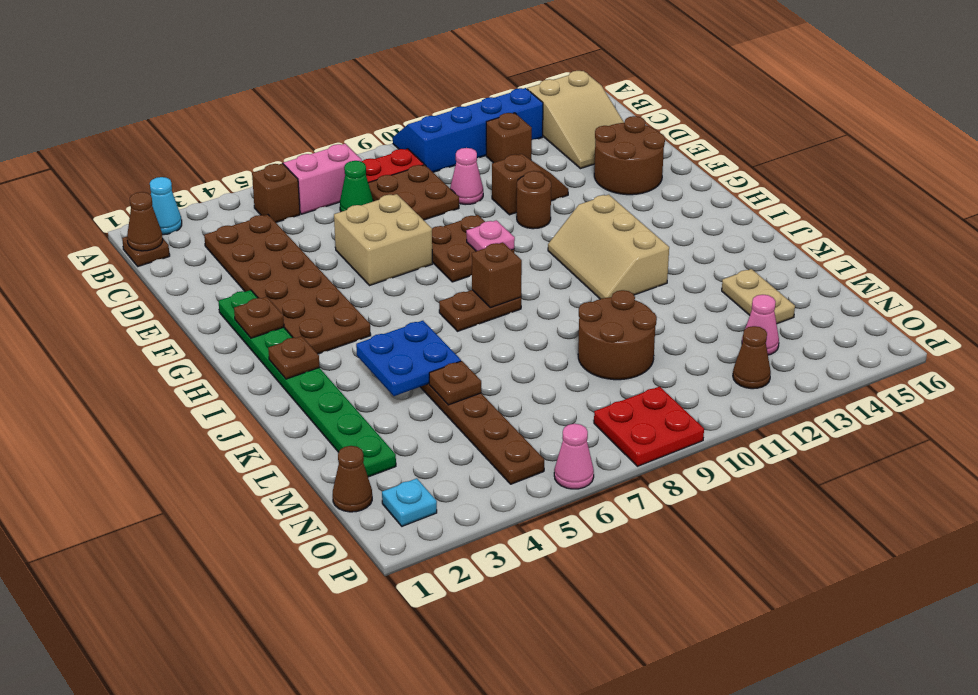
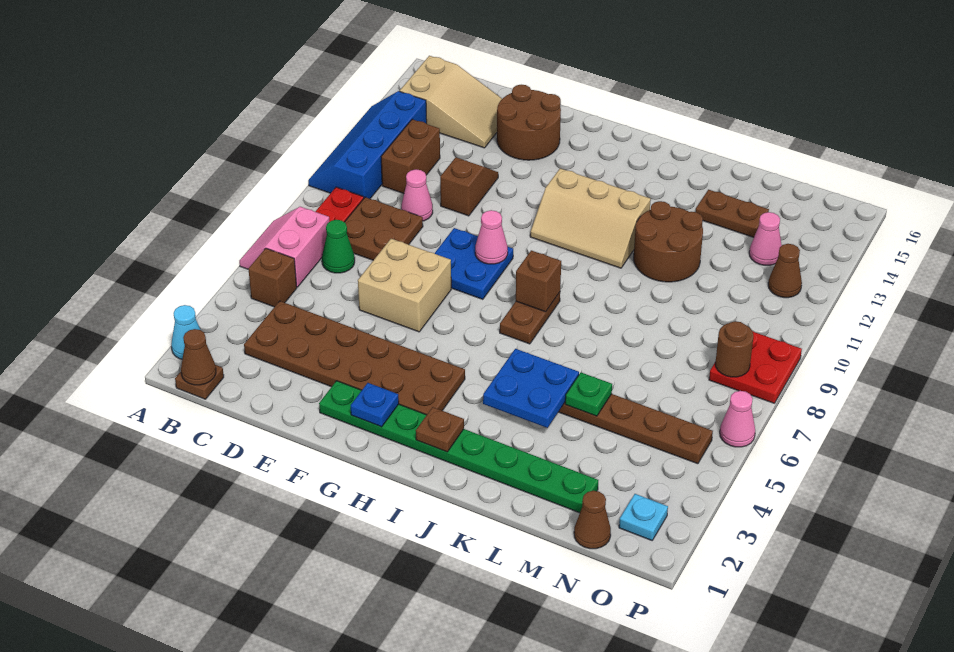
brown 1x1 brick [486,113,532,163] -> brown 1x2 brick [381,119,440,194]
brown 2x2 plate [432,215,514,282] -> blue 2x2 plate [435,228,513,299]
brown 1x1 round brick [517,171,551,229] -> brown 1x1 round brick moved to [716,321,753,377]
brown 1x1 plate [234,297,284,338] -> blue 1x1 plate [351,383,399,427]
pink 1x1 plate [466,220,515,251] -> pink 1x1 cone [475,210,508,264]
brown 1x1 plate [429,361,481,405] -> green 1x1 plate [565,372,612,416]
brown 2x2 round brick [578,290,657,380] -> brown 2x2 round brick moved to [634,201,703,282]
tan 1x2 plate [722,269,795,324] -> brown 1x2 plate [696,190,769,237]

